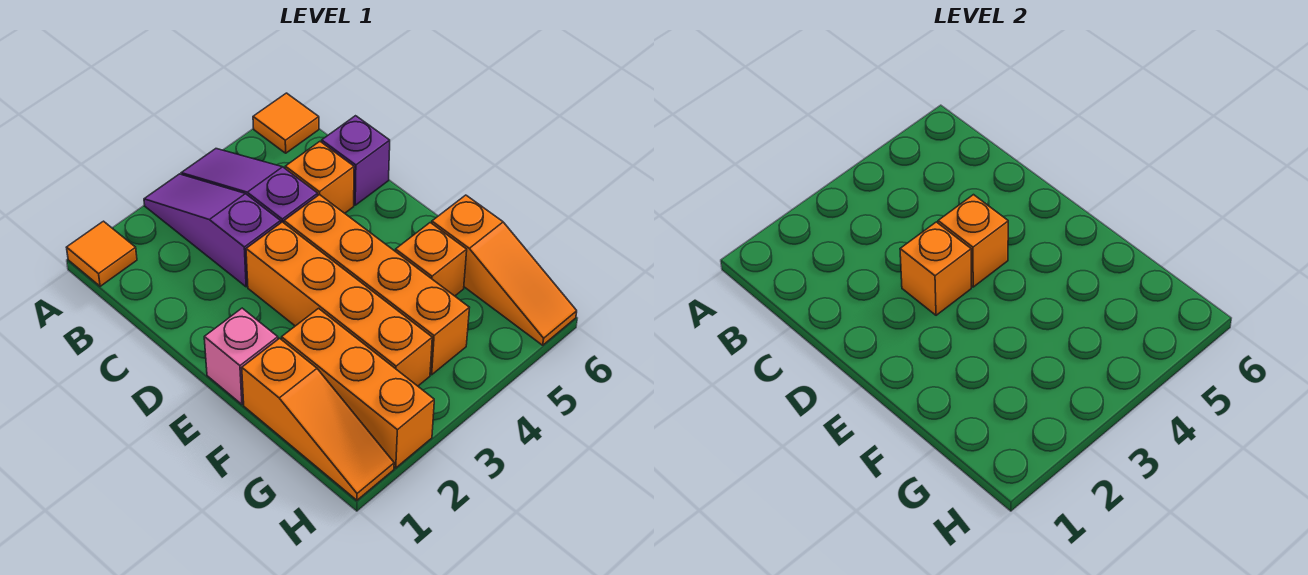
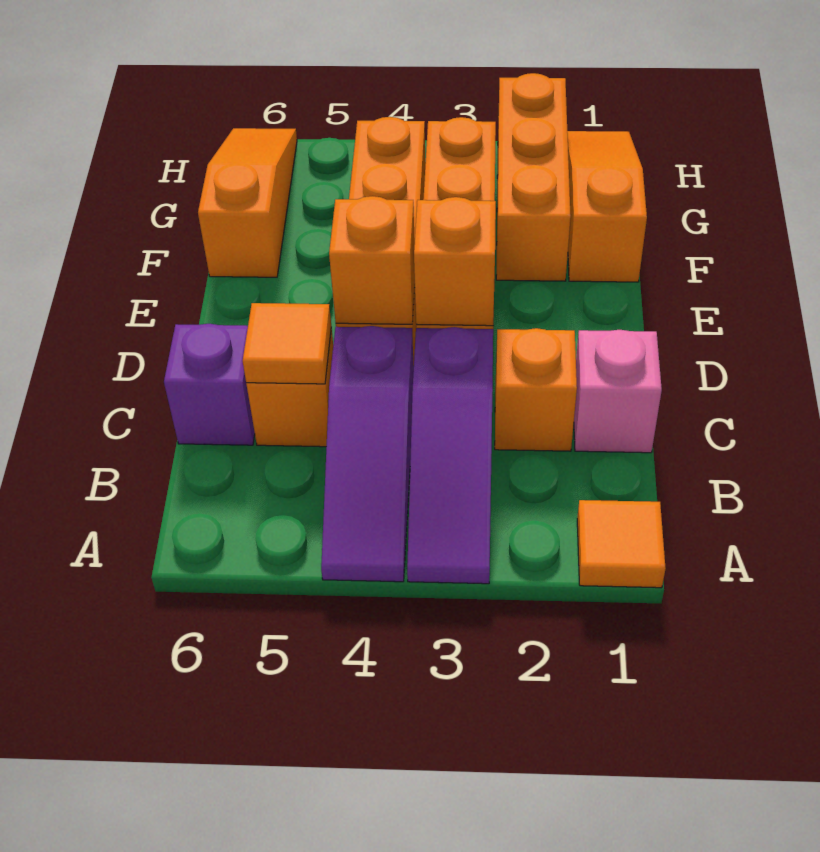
orange 1x1 tile [253,93,319,153] -> orange 1x1 tile moved to [243,303,331,384]
pink 1x1 brick [204,308,278,404] -> pink 1x1 brick moved to [574,330,662,453]
orange 1x1 brick [395,223,467,296] -> orange 1x1 brick moved to [495,328,577,451]

